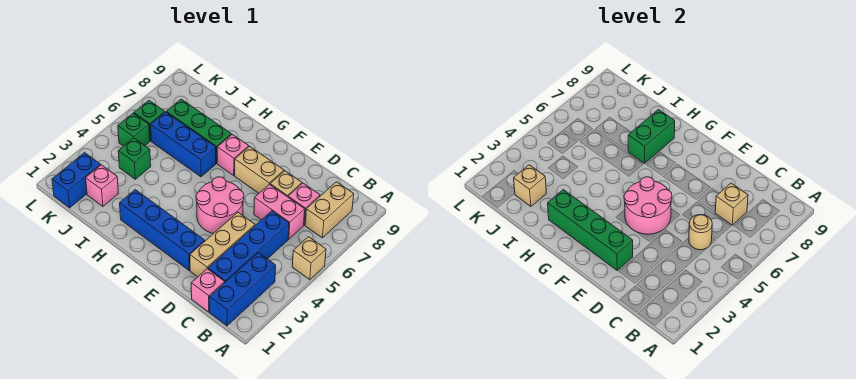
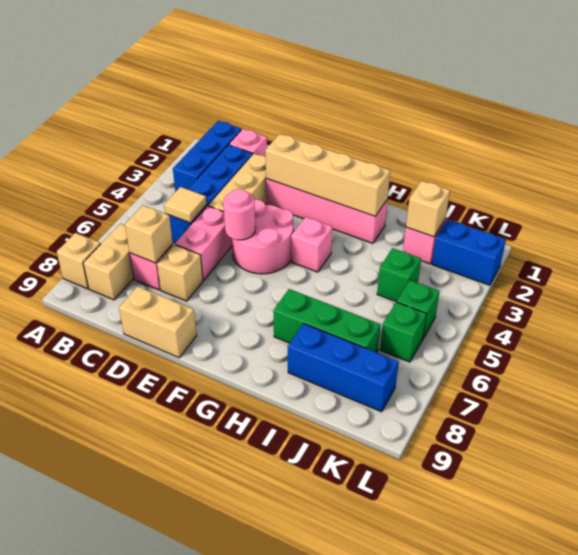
tan 1x1 brick [292,237,326,280] -> tan 1x1 brick moved to [57,233,101,289]
tan 1x1 round brick [689,215,712,250] -> tan 1x1 tile [164,187,206,223]
pink 1x2 brick [254,184,305,239] -> pink 1x2 brick turned to [175,206,232,280]
blue 1x4 brick [120,190,205,270] -> pink 1x4 brick [266,179,388,243]
green 1x4 brick [548,190,633,270] -> tan 1x4 brick [265,134,390,216]
pink 2x2 round brick [624,177,672,234] -> pink 1x1 round brick [223,189,256,240]
tan 1x2 brick [235,146,284,193] -> tan 1x2 brick moved to [119,286,197,358]
pink 1x1 brick [217,134,249,175] -> pink 1x1 brick moved to [291,217,332,272]
blue 1x3 brick [151,112,216,177] -> blue 1x3 brick moved to [288,324,399,412]
green 1x2 brick [628,110,675,163] -> none
blue 1x2 brick [52,153,100,208] -> blue 1x2 brick turned to [432,219,506,285]

